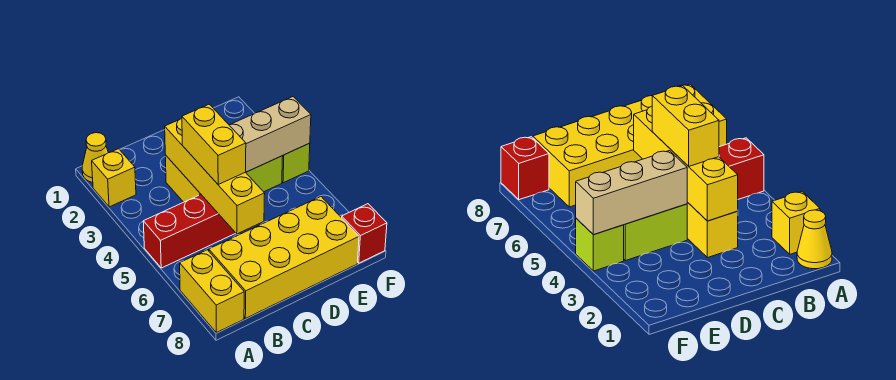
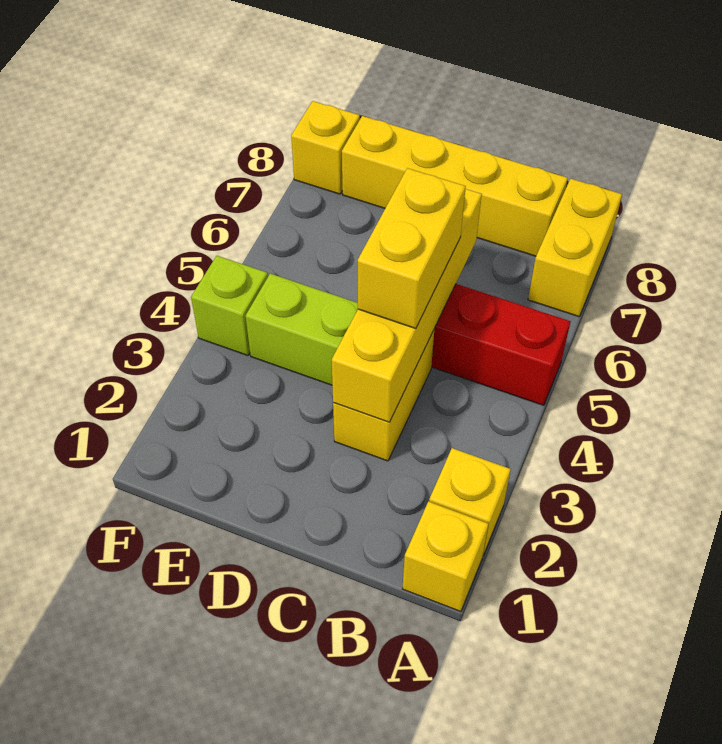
yellow 1x1 cone [82,133,108,183] -> yellow 1x1 brick [402,502,488,612]
yellow 2x4 brick [209,197,359,318] -> yellow 1x4 brick [342,116,568,256]
tan 1x3 brick [229,97,311,172] -> none
red 1x1 brick [342,204,387,263] -> yellow 1x1 brick [291,101,360,194]

